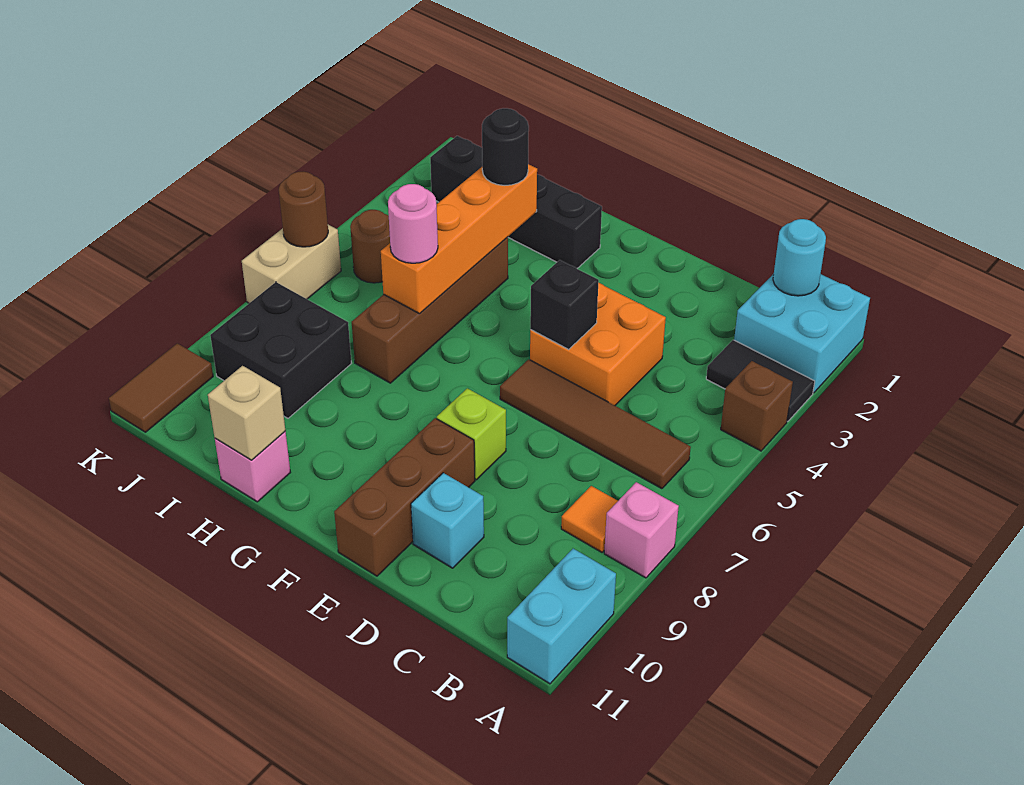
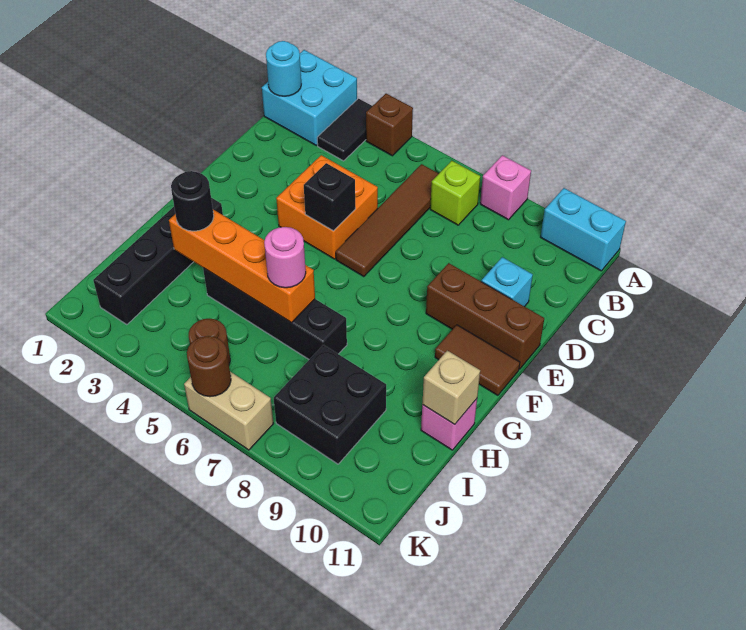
orange 1x1 tile [561,486,618,552] -> none
lime 1x1 brick [437,388,506,480] -> lime 1x1 brick moved to [430,161,480,225]
brown 1x4 brick [352,237,508,383] -> black 1x4 brick [203,268,347,359]
brown 1x2 tile [109,343,213,432] -> brown 1x2 tile moved to [435,325,520,395]

